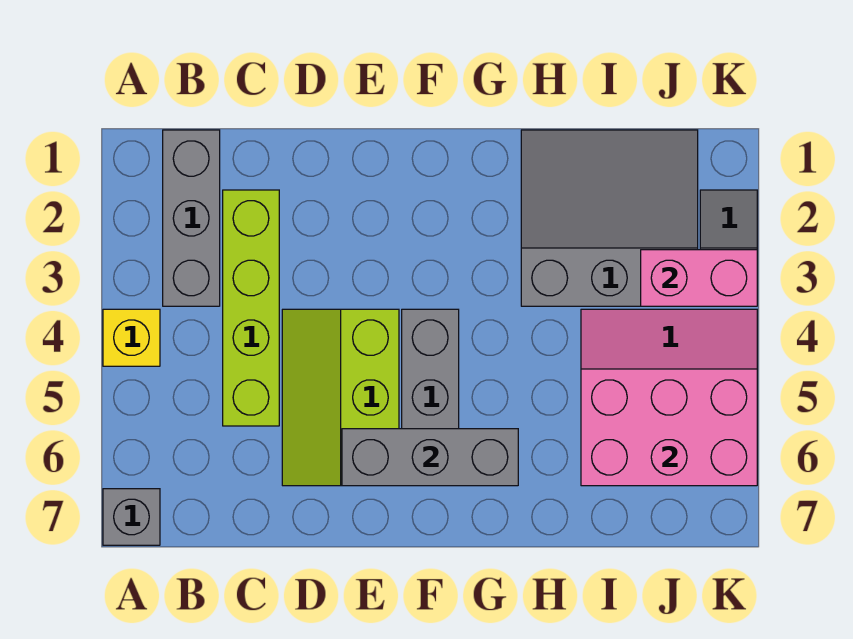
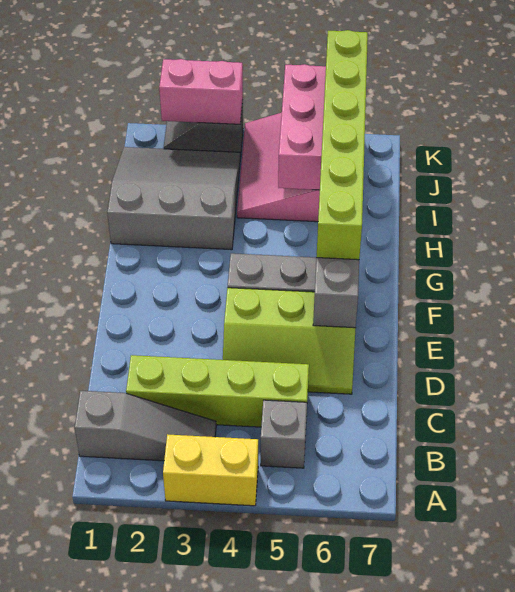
yellow 1x1 brick [103,309,160,366] -> yellow 1x2 brick [163,434,258,506]
grey 1x1 brick [103,489,160,545] -> grey 1x1 brick moved to [261,400,307,468]
grey 1x3 brick [163,130,220,306] -> grey 1x3 slope [75,391,216,461]
none -> lime 1x6 brick [316,30,368,260]
grey 3x3 slope [521,130,698,306] -> grey 3x3 slope turned to [107,147,241,250]
pink 1x2 brick [641,250,757,306] -> pink 1x2 brick turned to [159,59,243,124]

